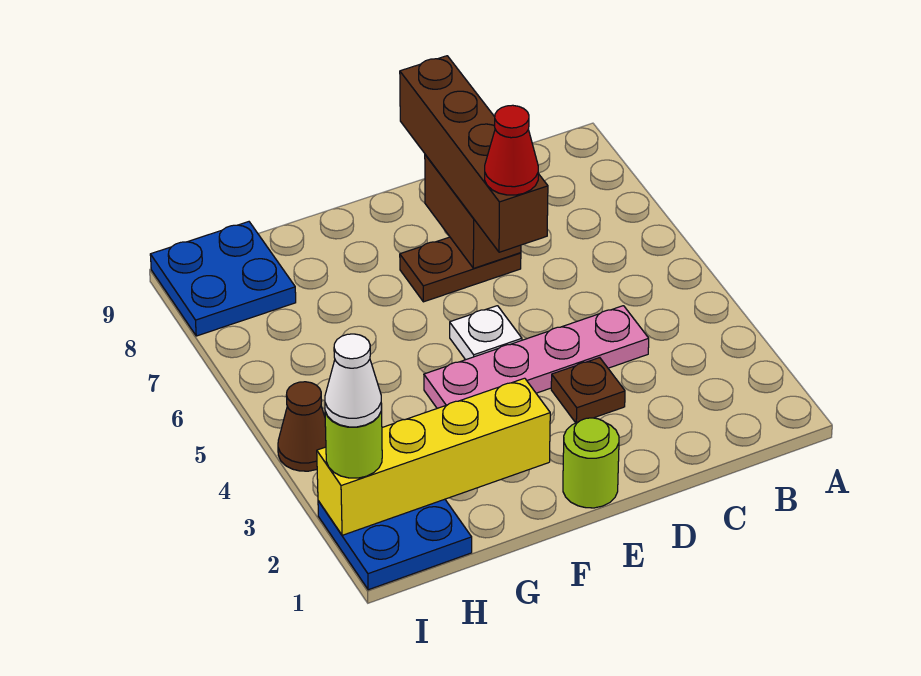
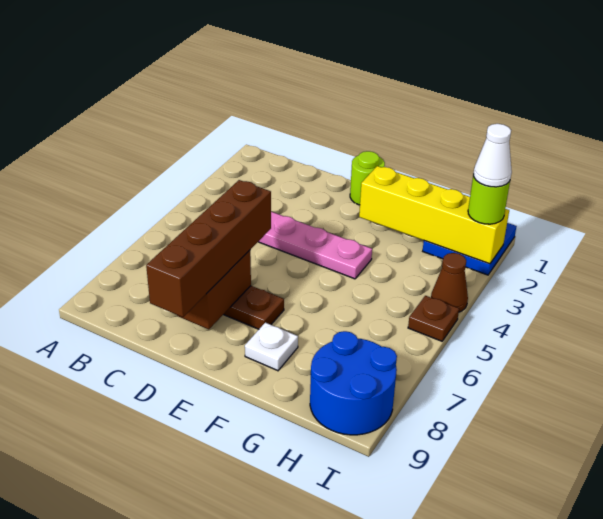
brown 1x1 plate [551,358,625,423] -> brown 1x1 plate moved to [408,296,459,341]
red 1x1 cone [485,105,538,195] -> none
white 1x1 plate [450,306,522,360] -> white 1x1 plate moved to [245,323,298,371]
blue 2x2 plate [150,222,296,336] -> blue 2x2 round brick [310,331,397,435]

